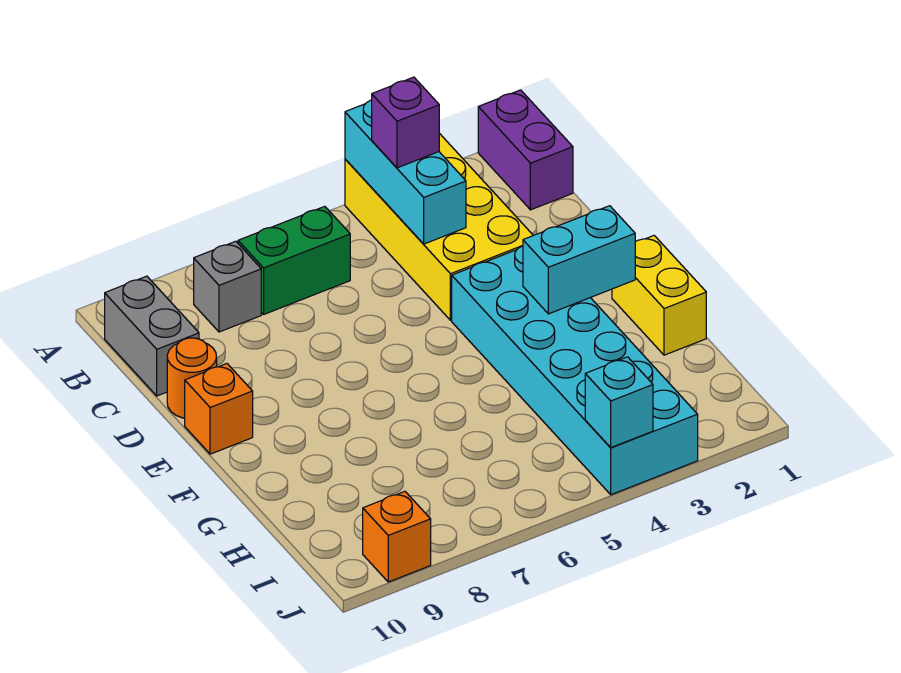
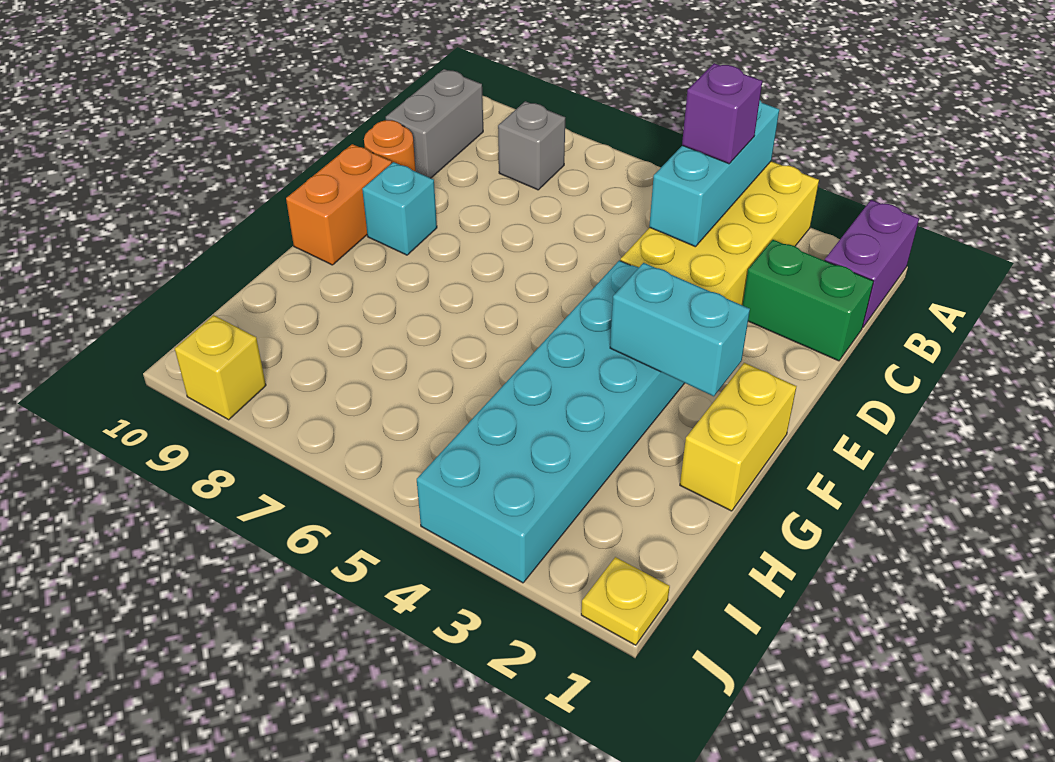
green 1x2 brick [238,206,350,314] -> green 1x2 brick moved to [743,240,873,361]
orange 1x1 brick [185,364,253,454] -> orange 1x2 brick [286,144,392,265]
none -> yellow 1x1 plate [581,557,670,645]
cyan 1x1 brick [585,357,653,448] -> cyan 1x1 brick moved to [362,162,437,255]
orange 1x1 brick [363,491,431,582] -> yellow 1x1 brick [175,315,266,420]

